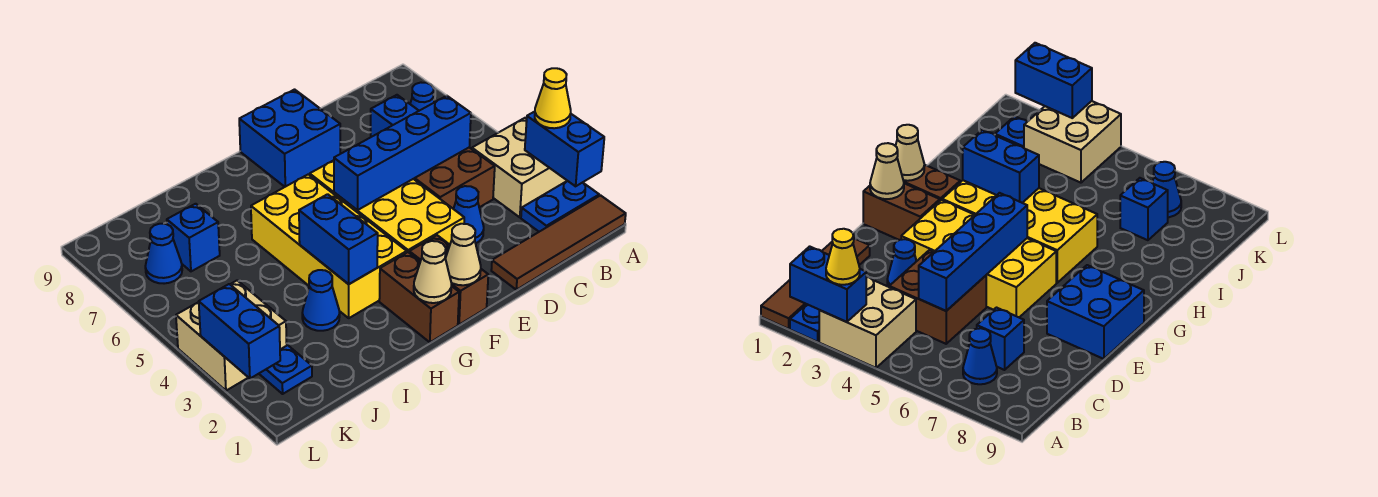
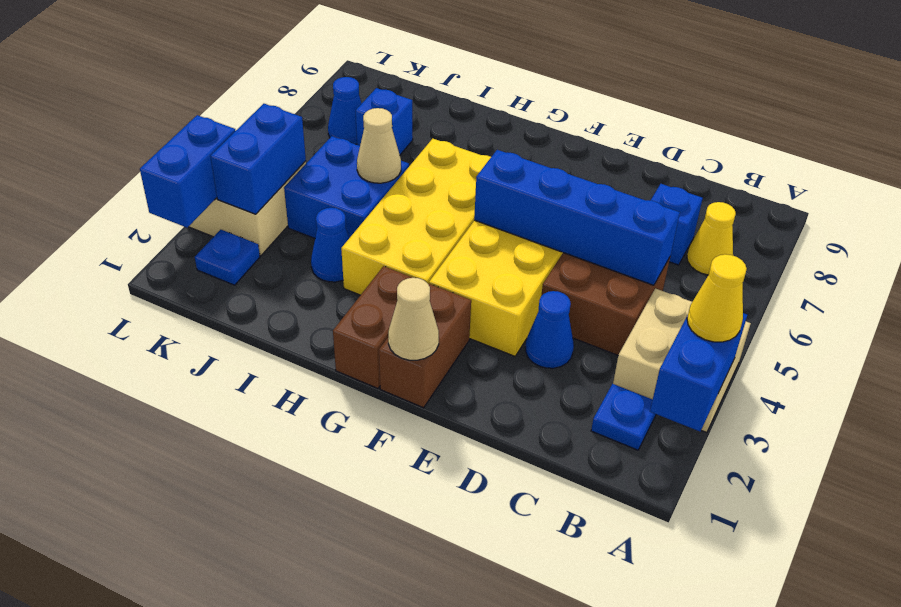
brown 1x4 tile [491,195,626,290] -> none
blue 1x2 plate [521,181,599,232] -> blue 1x1 plate [591,384,656,450]
blue 1x1 cone [410,83,434,111] -> yellow 1x1 cone [687,202,736,275]
blue 2x2 brick [239,90,340,187] -> blue 2x2 brick moved to [284,136,409,238]
tan 1x1 cone [414,241,451,303] -> tan 1x1 cone moved to [357,108,401,183]
blue 1x2 brick [299,194,378,284] -> blue 1x2 brick moved to [211,104,306,214]

